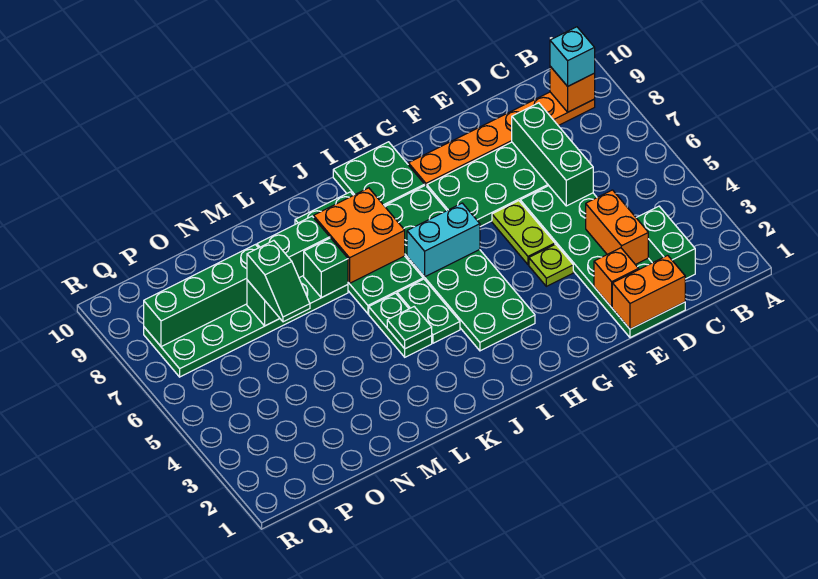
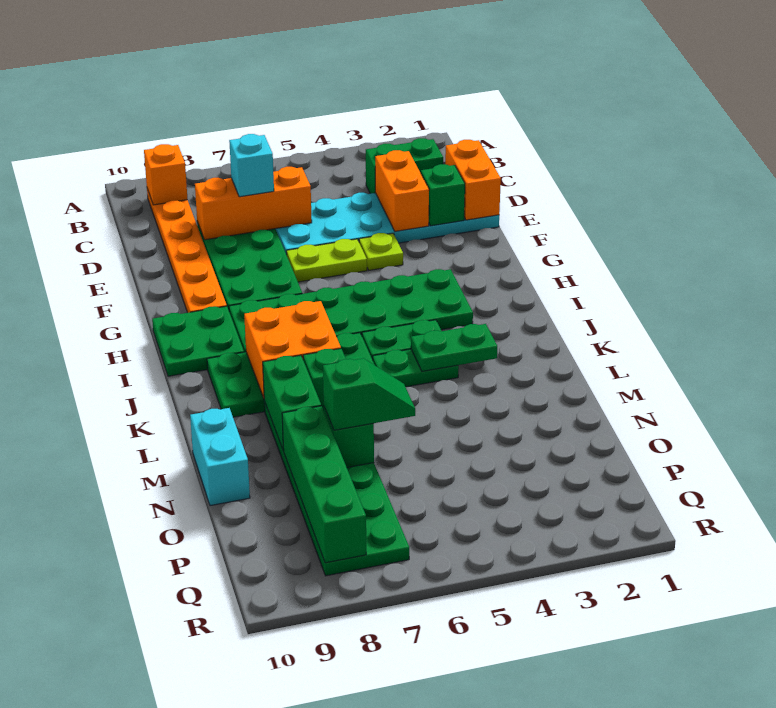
cyan 1x1 brick [550,27,595,86] -> cyan 1x1 brick moved to [229,134,274,197]
green 2x6 plate [520,186,685,338] -> cyan 2x6 plate [276,193,499,255]
orange 1x2 brick [586,190,648,265] -> orange 1x2 brick turned to [375,150,429,232]
green 1x3 brick [512,103,593,206] -> orange 1x3 brick [195,167,312,240]
orange 1x1 brick [594,248,639,307] -> green 1x1 brick [421,164,465,226]
cyan 1x2 brick [407,203,480,277] -> cyan 1x2 brick moved to [190,408,250,506]
green 1x1 plate [387,307,432,349] -> green 1x2 plate [411,324,497,371]

